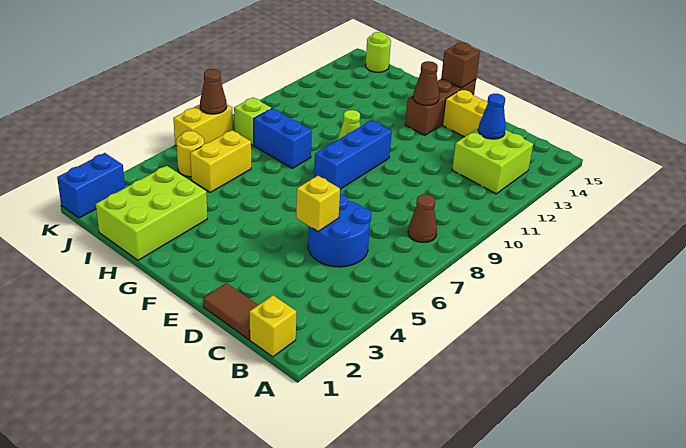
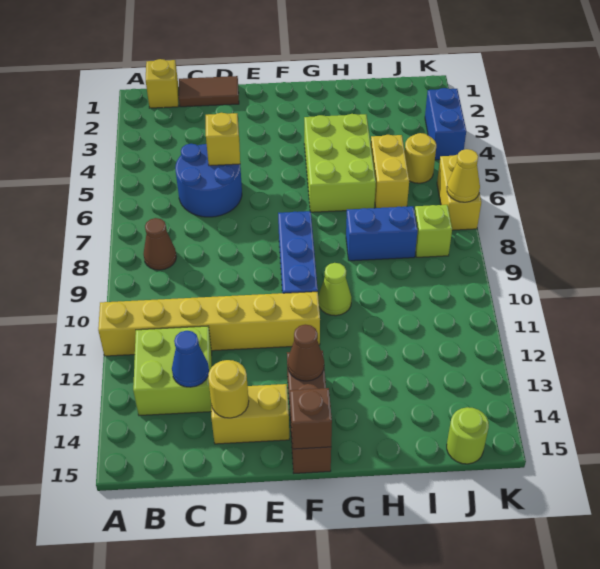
none -> yellow 1x6 brick [98,292,320,356]
none -> yellow 1x1 round brick [208,360,249,418]
lime 2x3 brick [96,166,207,260] -> lime 2x3 brick moved to [304,114,376,212]
blue 1x2 brick [57,153,125,218] -> blue 1x2 brick moved to [425,88,466,160]
brown 1x1 cone [200,69,227,114] -> yellow 1x1 cone [447,149,480,202]

